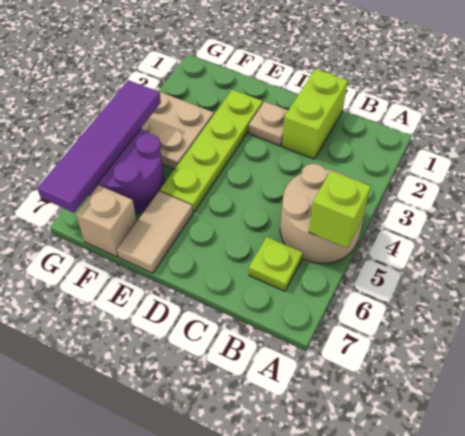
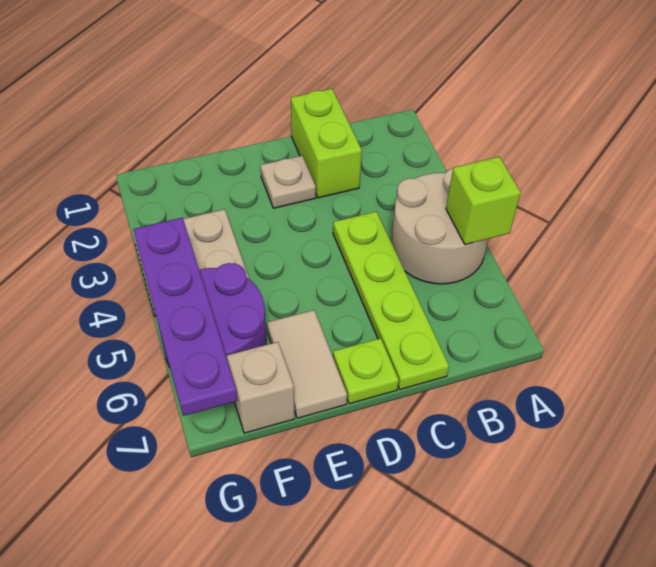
lime 1x1 plate [249,237,303,291] -> lime 1x1 plate moved to [333,338,399,404]
lime 1x4 plate [160,90,263,213] -> lime 1x4 plate moved to [333,212,449,389]
purple 1x4 tile [37,80,161,213] -> purple 1x4 plate [133,218,238,416]

